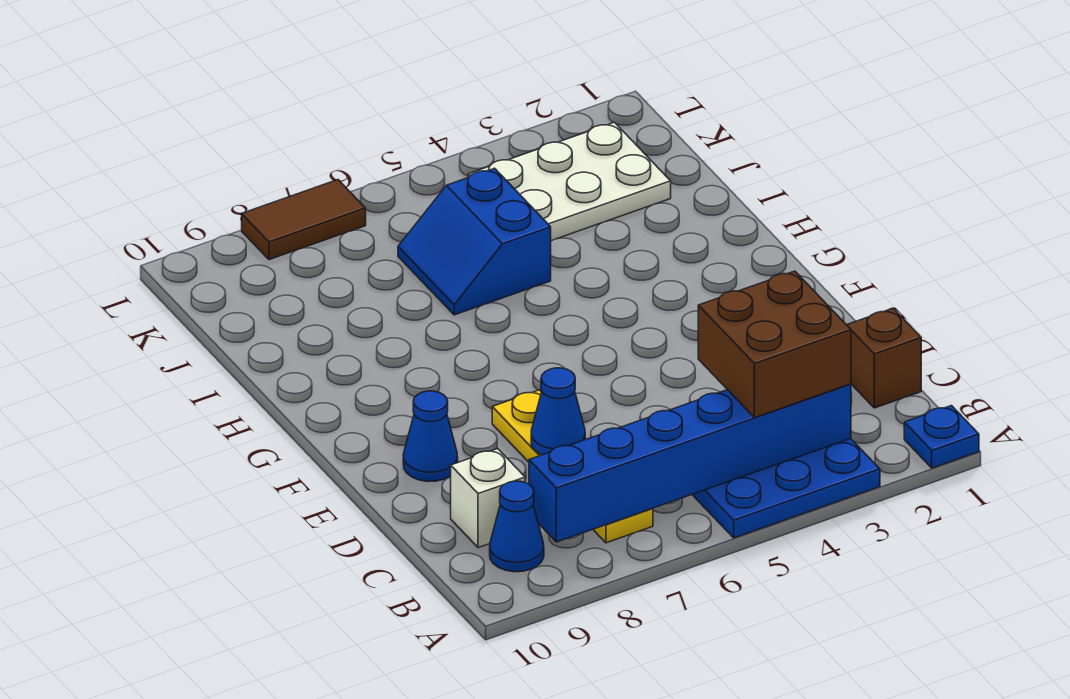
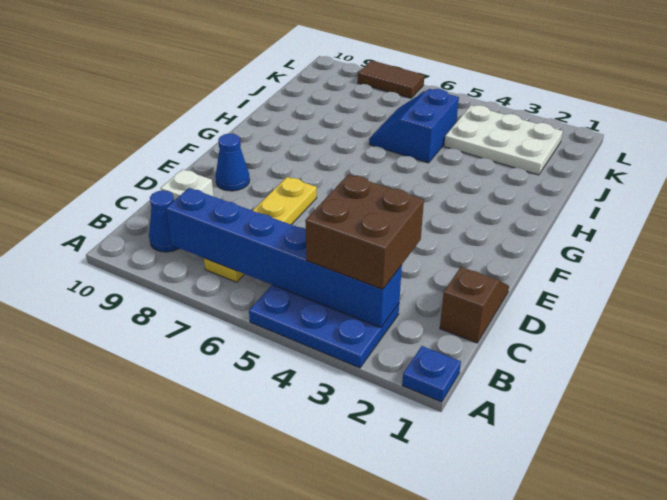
blue 1x1 cone [531,368,585,455] -> none

